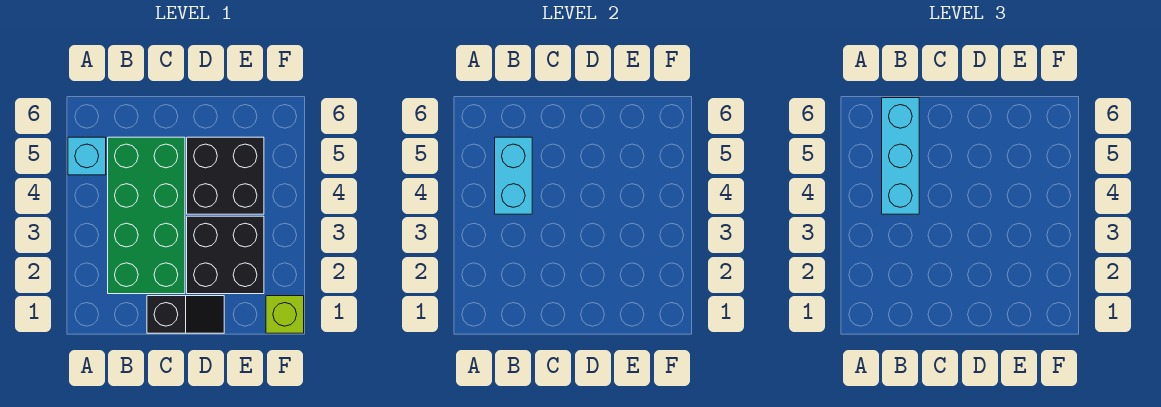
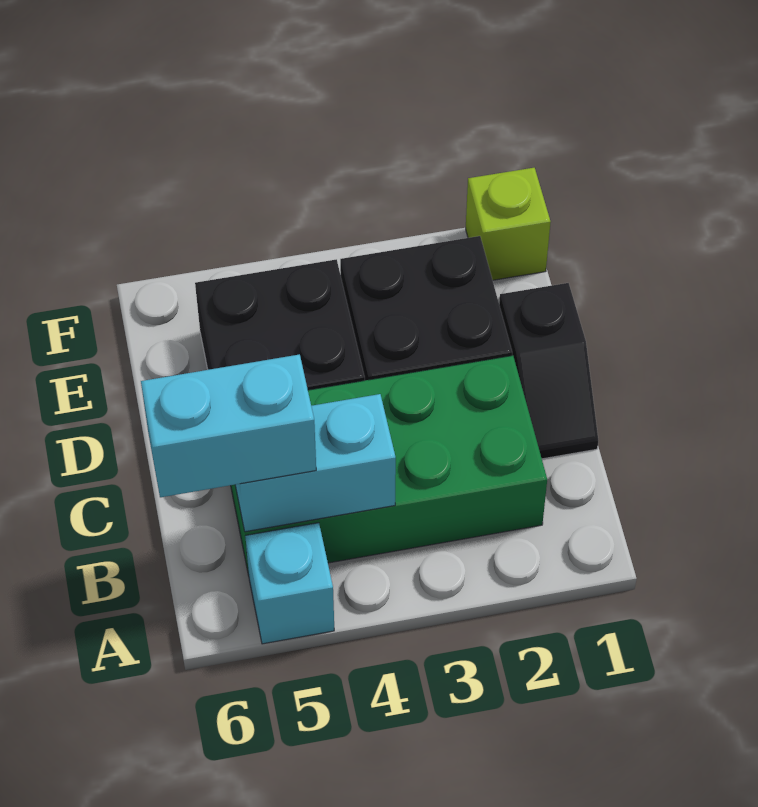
cyan 1x3 brick [882,98,919,214] -> cyan 1x2 brick [141,354,316,497]
black 1x2 slope [147,296,224,333] -> black 1x2 slope turned to [499,283,598,459]

